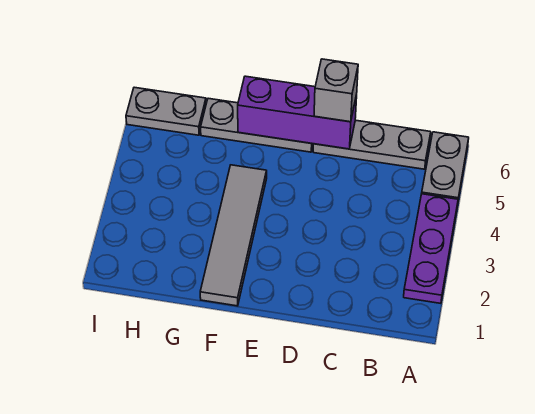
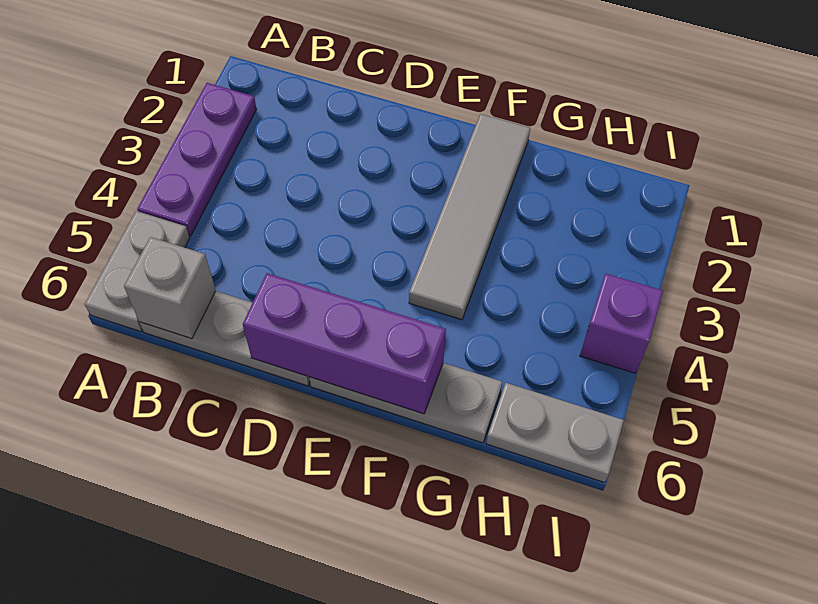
grey 1x1 brick [314,59,358,122] -> grey 1x1 brick moved to [124,237,216,339]
none -> purple 1x1 brick [580,274,663,373]

